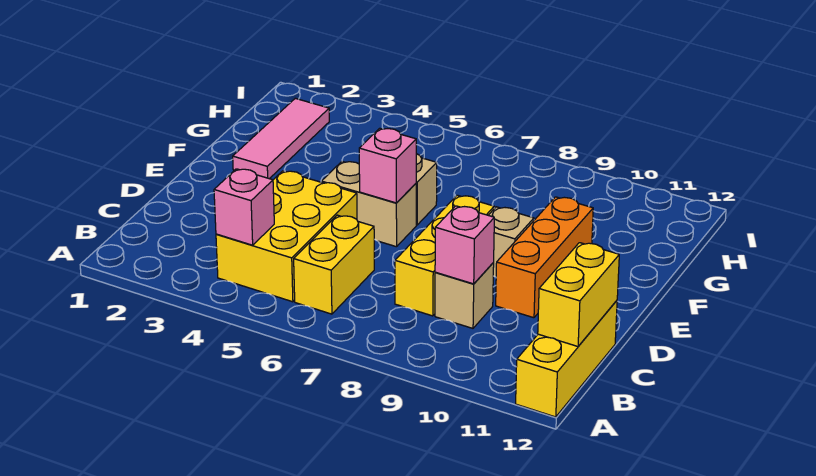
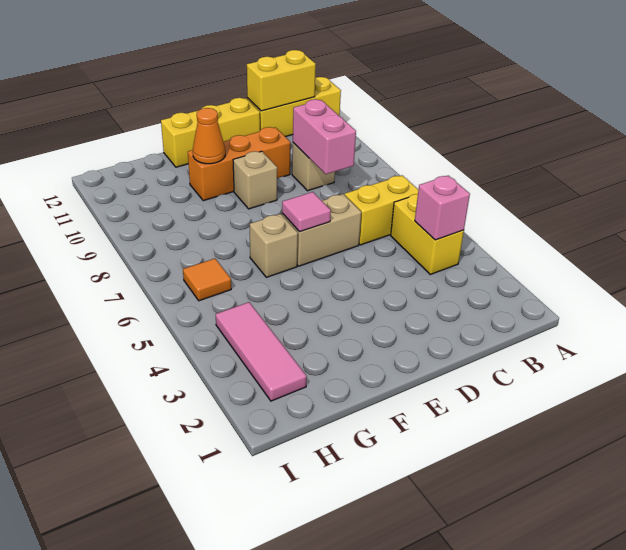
yellow 2x3 brick [216,171,357,302] -> yellow 1x2 brick [391,194,464,274]
yellow 1x3 brick [395,195,494,316] -> yellow 1x3 brick moved to [161,98,260,167]
pink 1x1 brick [435,206,494,284] -> pink 1x2 brick [293,99,356,174]
tan 1x2 brick [321,161,416,247] -> tan 1x2 brick turned to [282,194,361,266]
pink 1x1 brick [359,128,416,203] -> pink 1x1 tile [282,192,331,232]
pink 1x3 tile [233,98,329,179] -> pink 1x3 tile turned to [216,302,307,401]
none -> orange 1x1 cone [193,108,225,164]
none -> orange 1x1 tile [183,259,231,301]

